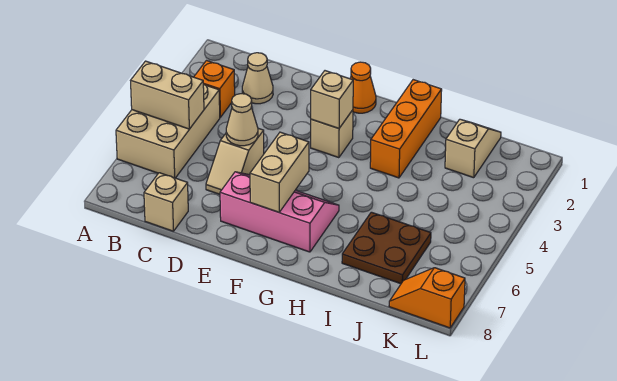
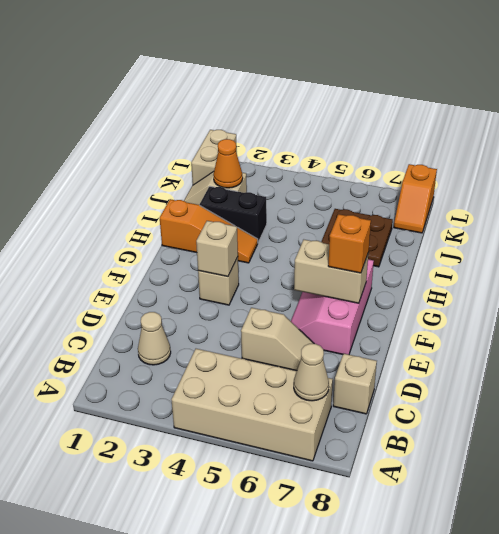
tan 2x3 brick [116,84,220,178] -> tan 2x4 brick [171,349,333,461]
tan 1x2 brick [131,61,204,129] -> tan 1x2 brick moved to [191,130,237,185]
orange 1x1 brick [194,61,235,117] -> orange 1x1 brick moved to [328,214,371,273]
tan 1x1 cone [226,94,258,146] -> tan 1x1 cone moved to [294,344,329,401]
orange 1x1 cone [350,62,376,113] -> orange 1x1 cone moved to [213,139,243,188]
orange 1x3 brick [370,80,442,178] -> orange 1x3 slope [160,199,258,263]
none -> black 1x2 brick [200,186,267,242]

